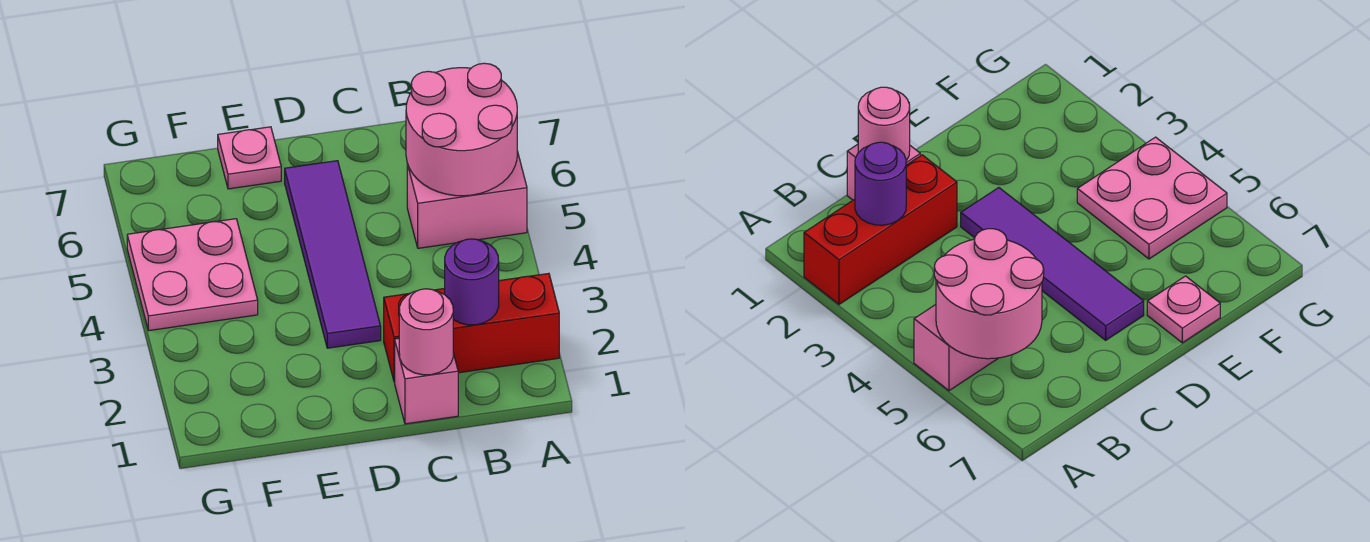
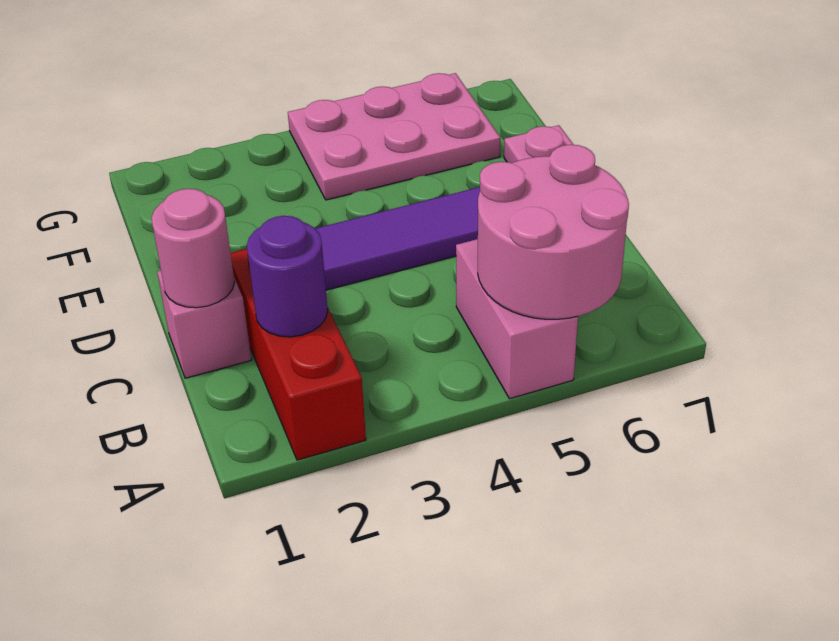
pink 2x2 plate [127,219,258,331] -> pink 2x3 plate [288,73,500,200]

